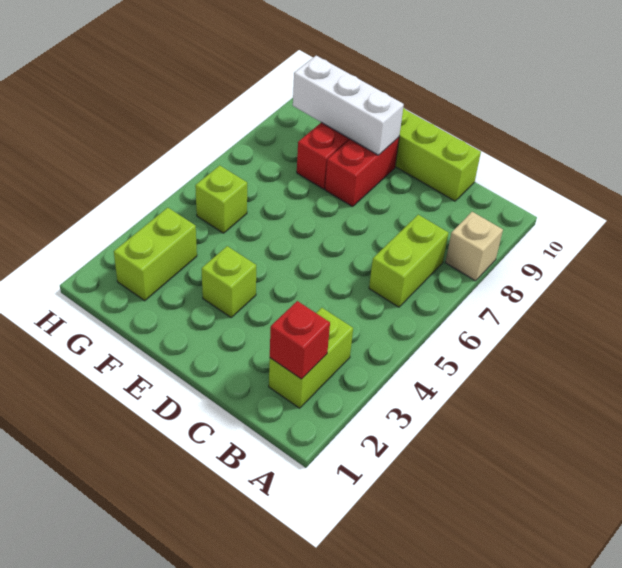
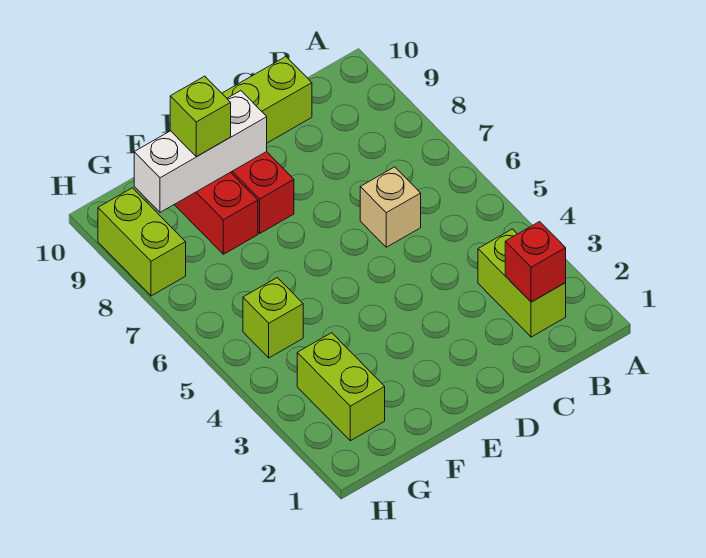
tan 1x1 brick [445,212,503,281] -> tan 1x1 brick moved to [360,167,421,247]
lime 1x2 brick [369,215,448,307] -> lime 1x2 brick moved to [98,188,186,296]
lime 1x1 brick [202,246,256,317] -> lime 1x1 brick moved to [170,76,231,156]

